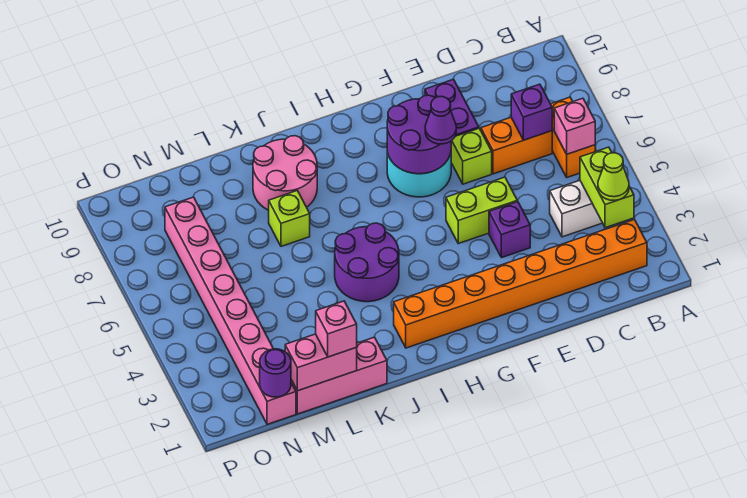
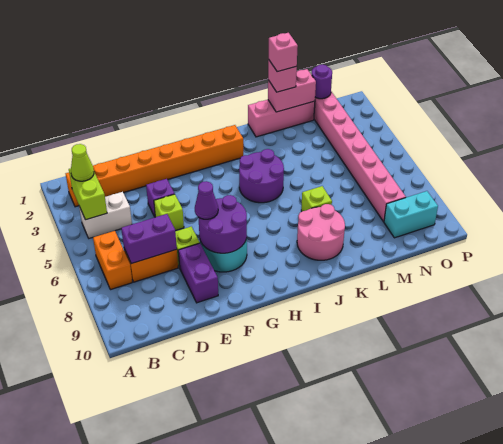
pink 1x1 brick [554,98,595,154] -> pink 1x1 brick moved to [269,33,298,72]
purple 1x1 brick [511,84,552,140] -> purple 1x2 brick [121,214,177,264]
lime 1x2 brick [446,177,517,244] -> lime 1x1 brick [154,194,184,231]
none -> cyan 1x2 brick [384,191,438,238]

